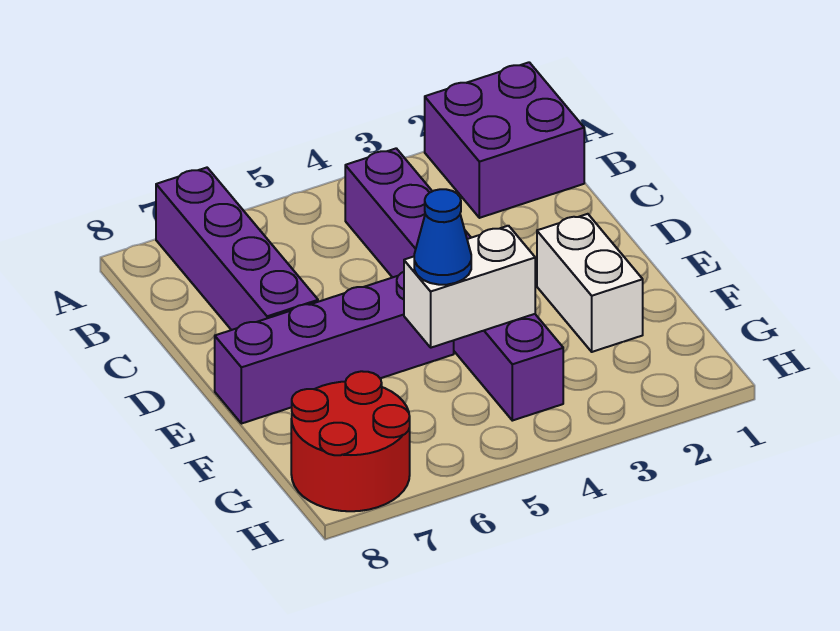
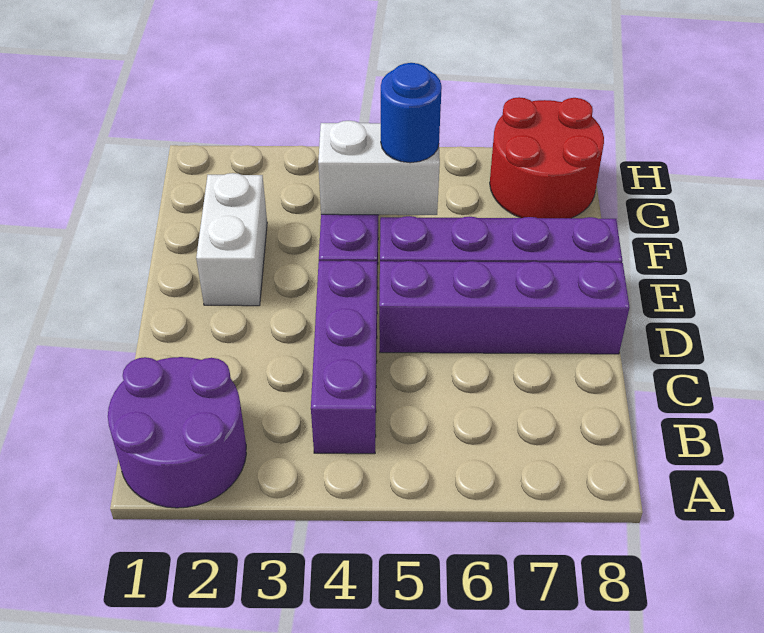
purple 2x2 brick [425,62,584,218] -> purple 2x2 round brick [108,357,246,508]
purple 1x4 brick [156,168,318,330] -> purple 1x4 brick turned to [379,261,630,354]
blue 1x1 cone [414,189,471,285] -> blue 1x1 round brick [381,63,442,163]

